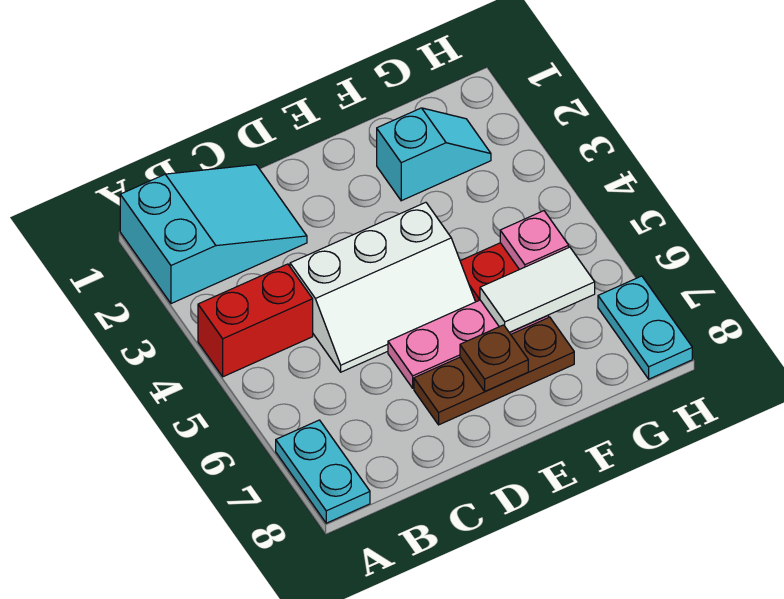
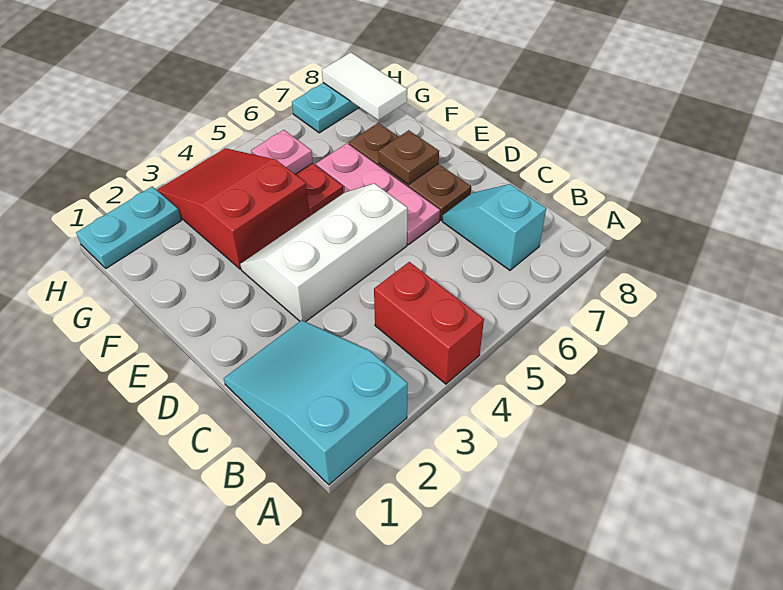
cyan 1x2 plate [276,420,370,523] -> cyan 1x2 plate moved to [76,187,181,268]
white 2x3 slope [290,202,475,372] -> white 2x3 slope turned to [240,183,407,322]
cyan 1x2 slope [377,108,491,201] -> cyan 1x2 slope moved to [442,184,546,270]
none -> red 2x3 slope [157,148,310,269]
white 1x2 tile [480,247,595,333] -> white 1x2 tile moved to [322,52,407,120]

